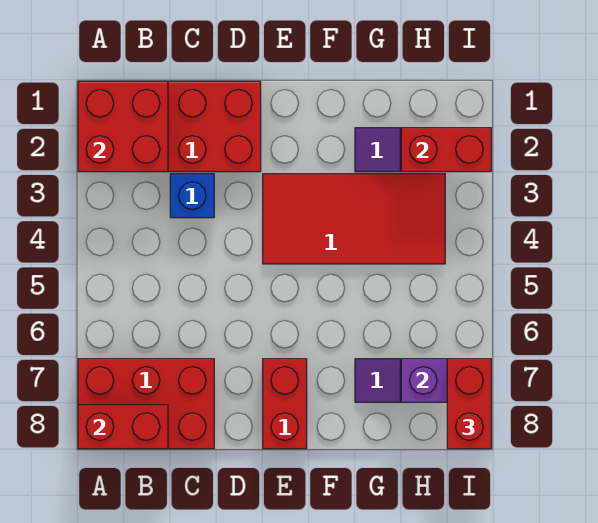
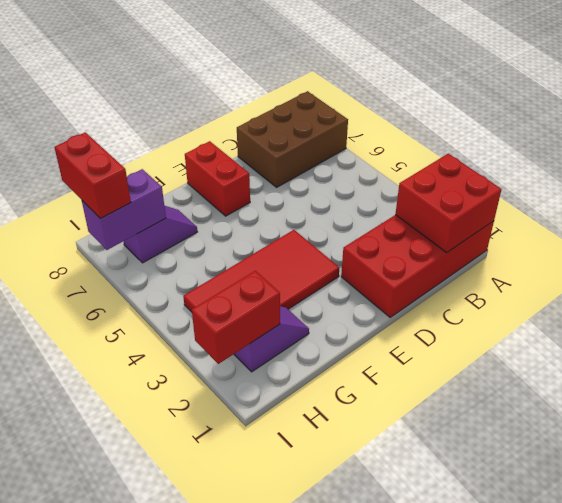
red 2x3 brick [78,359,214,449] -> brown 2x3 brick [237,91,348,187]
red 1x2 brick [78,405,168,449] -> none
blue 1x1 brick [170,174,214,218] -> none

